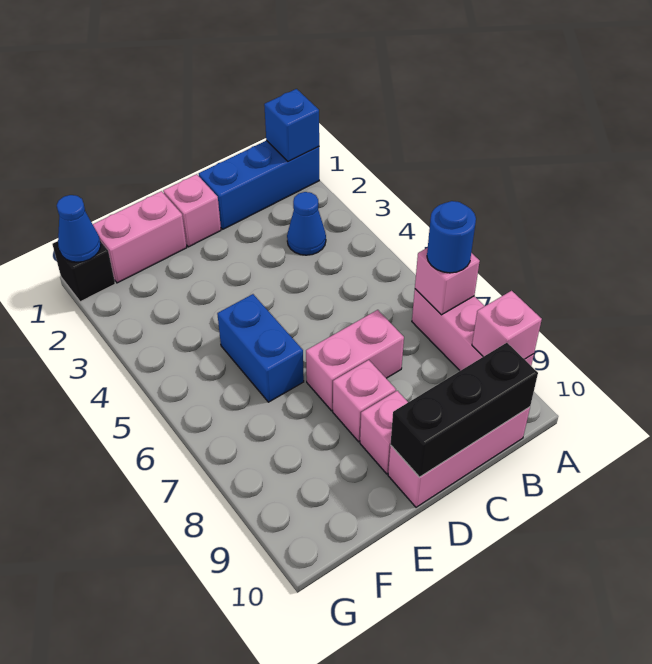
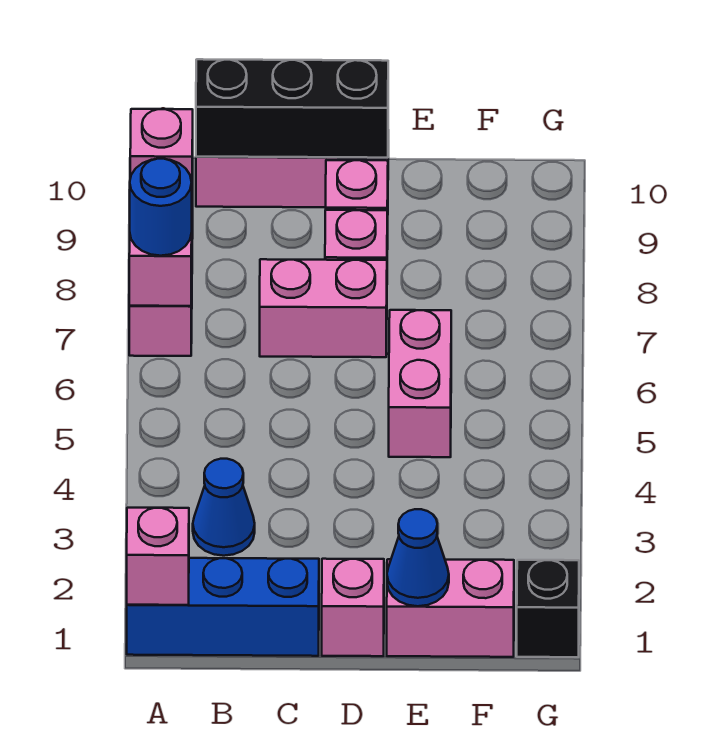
blue 1x1 brick [264,89,319,162] -> pink 1x1 brick [127,508,189,605]
blue 1x2 brick [217,294,304,402] -> pink 1x2 brick [389,310,451,457]
blue 1x1 cone [57,195,101,262] -> blue 1x1 cone moved to [387,509,449,606]

